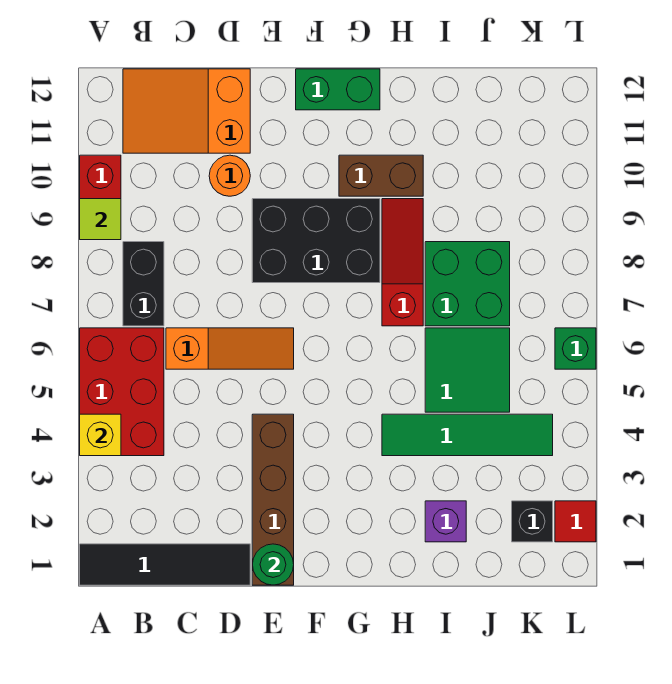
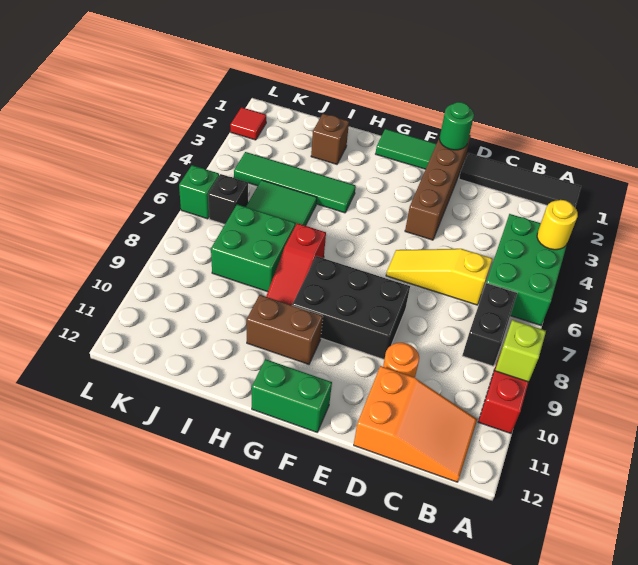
red 2x3 brick [80,328,164,456] -> green 2x3 brick [486,214,567,325]
yellow 1x1 brick [80,414,121,456] -> yellow 1x1 round brick [537,200,578,250]
lime 1x1 tile [80,199,121,240] -> lime 1x1 brick [495,320,546,382]
orange 1x3 slope [166,328,294,369] -> yellow 1x3 slope [386,249,492,305]
none -> green 1x2 tile [376,129,436,169]
purple 1x1 brick [425,501,466,542] -> brown 1x1 brick [311,114,349,164]
black 1x1 brick [512,501,553,542] -> black 1x1 brick moved to [208,174,248,224]

